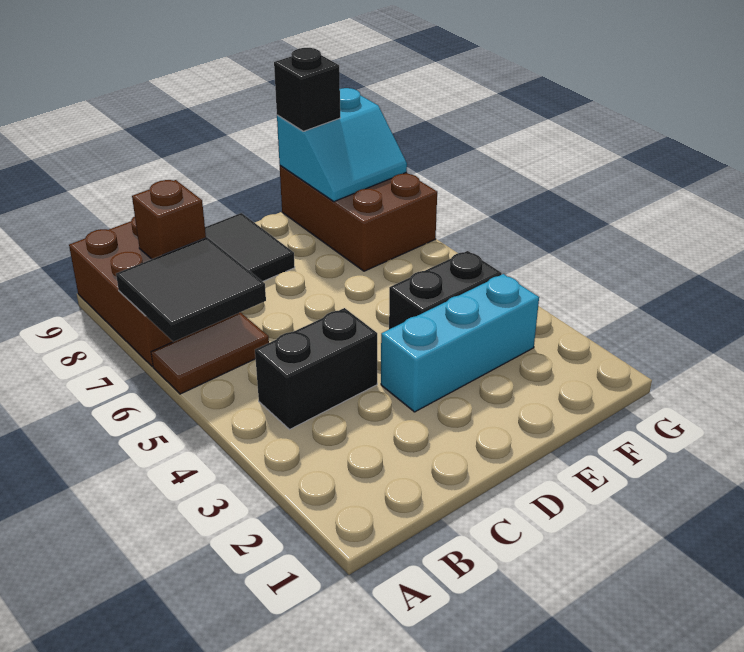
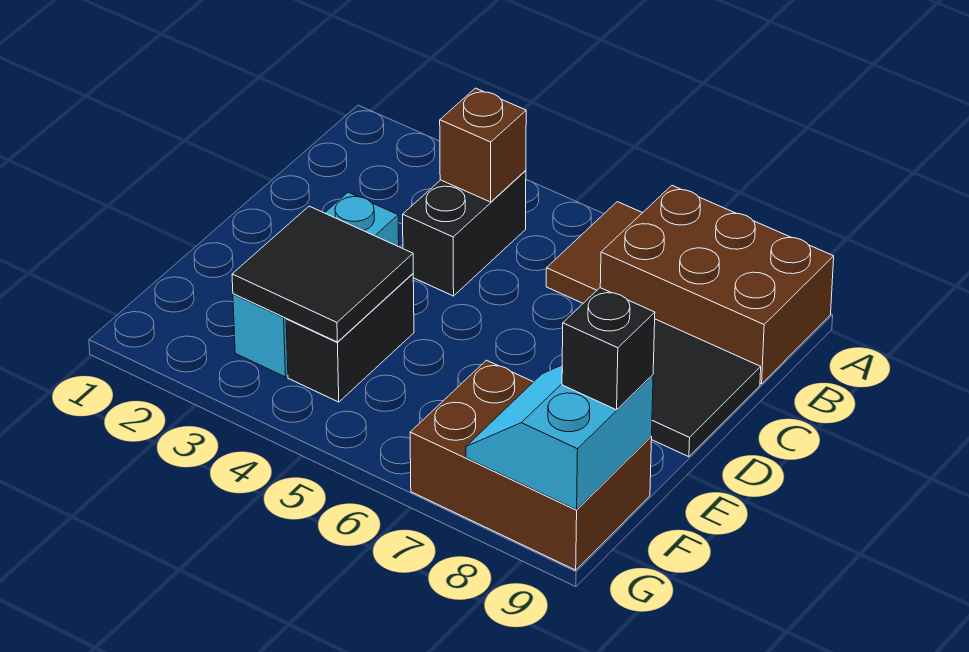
black 2x2 tile [116,237,266,342] -> black 2x2 tile moved to [232,206,413,342]
brown 1x1 brick [132,180,206,259] -> brown 1x1 brick moved to [440,88,526,202]

